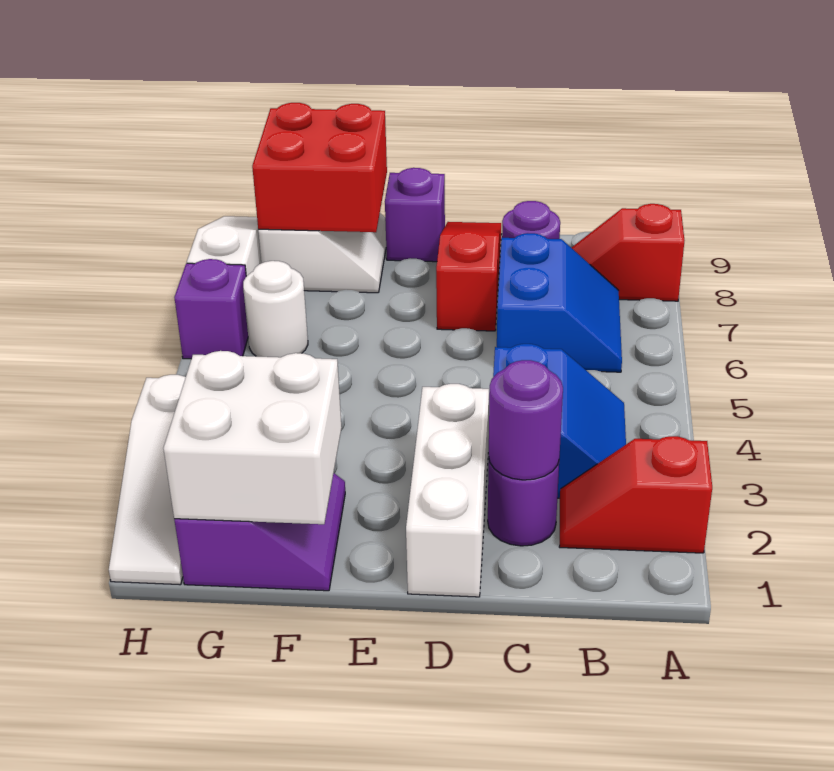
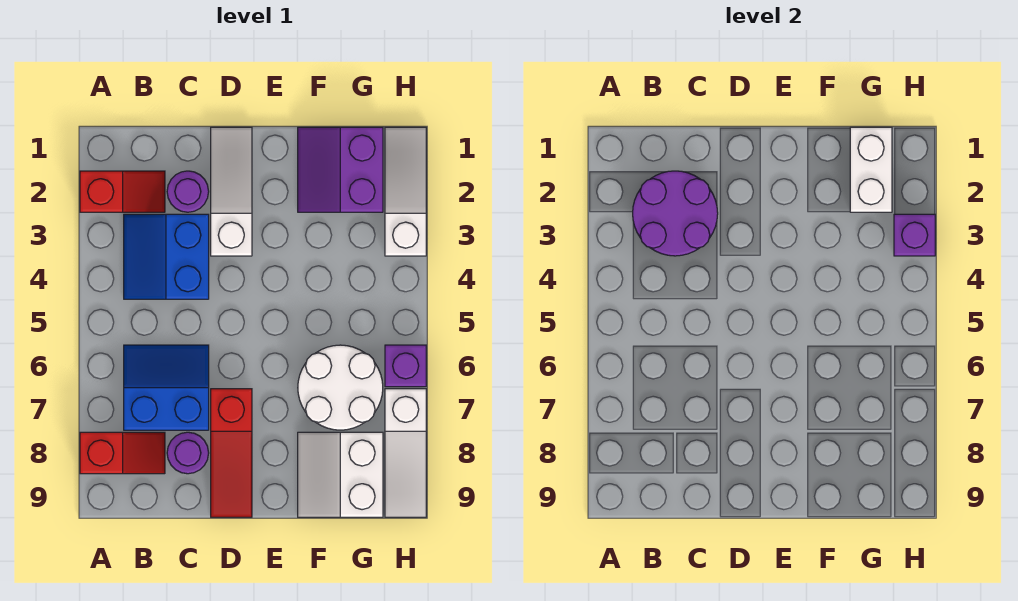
blue 2x2 slope [497,233,622,372] -> blue 2x2 slope turned to [124,345,209,430]
purple 1x1 round brick [489,360,563,480] -> purple 2x2 round brick [633,171,718,256]
white 1x3 brick [406,384,489,597] -> white 1x3 slope [211,127,252,256]
purple 1x1 brick [385,168,445,262] -> purple 1x1 brick moved to [894,214,935,256]
white 2x2 brick [164,351,342,524] -> white 1x2 brick [850,127,892,212]
red 2x2 brick [252,103,387,232] -> none
white 1x1 round brick [243,261,308,357] -> white 2x2 round brick [298,345,383,430]

